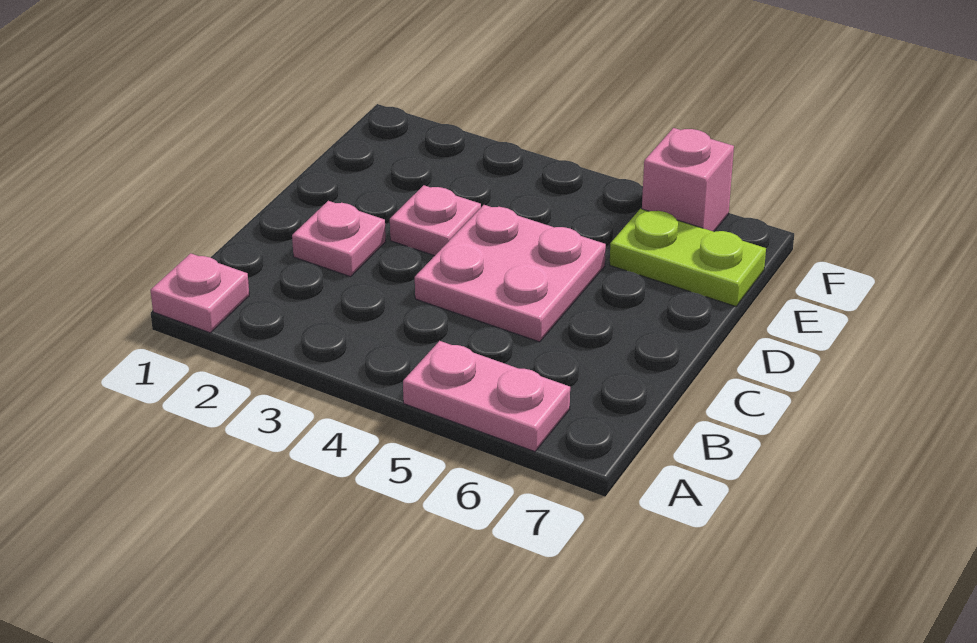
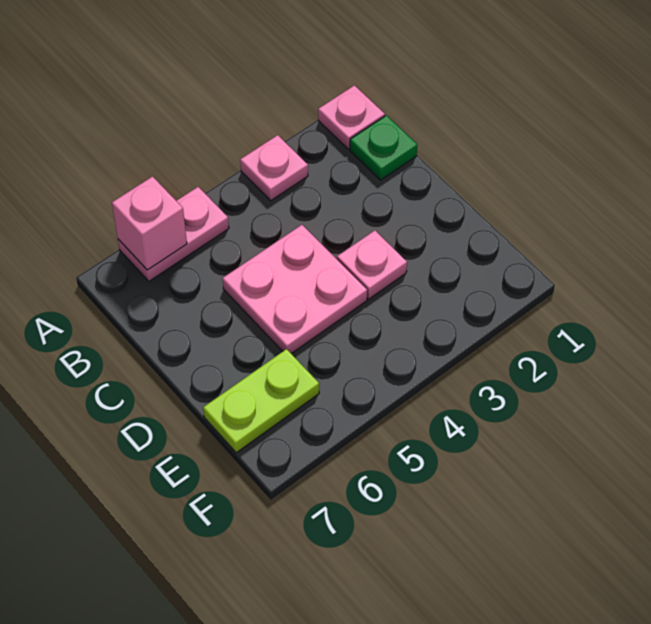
none -> green 1x1 plate [350,115,417,180]
pink 1x1 plate [292,201,386,277] -> pink 1x1 plate moved to [240,135,308,201]
pink 1x1 brick [642,128,734,232] -> pink 1x1 brick moved to [112,177,187,270]

